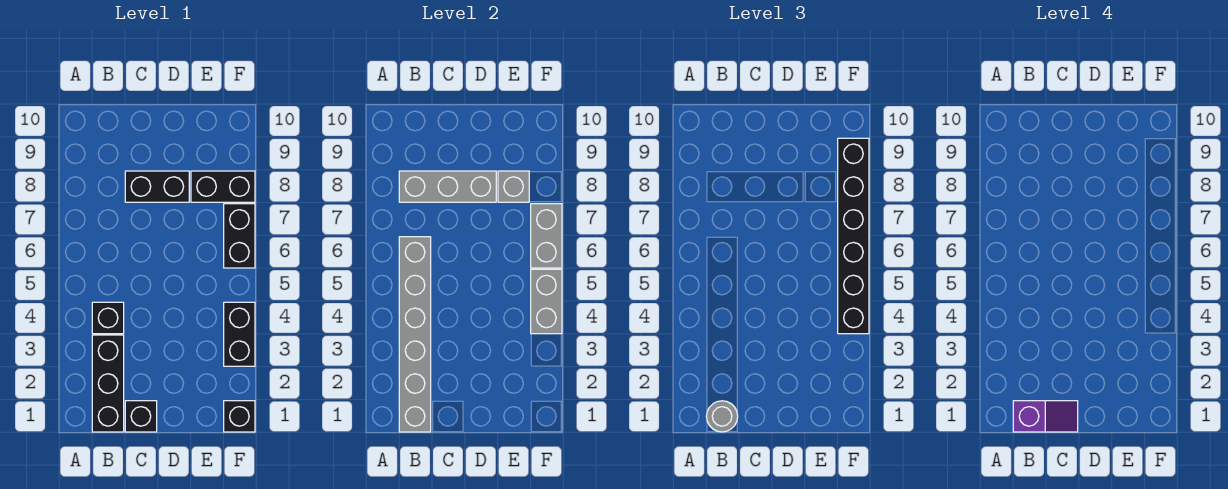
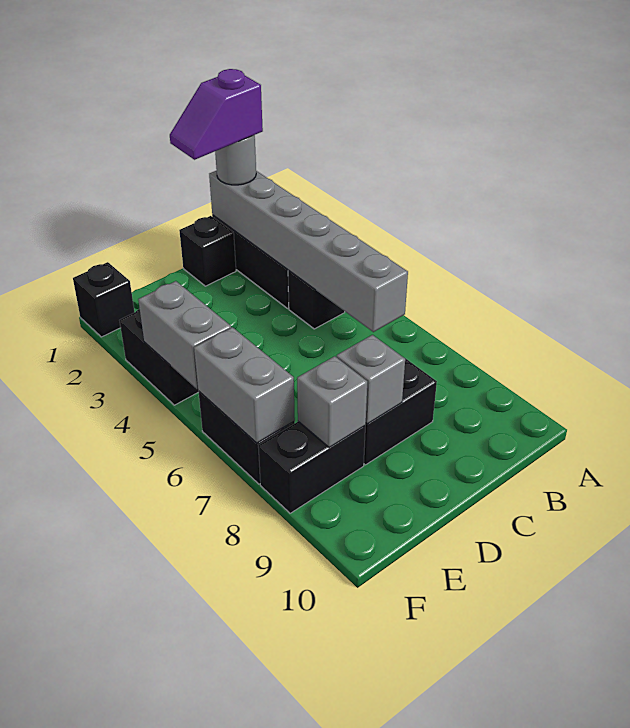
grey 1x3 brick [399,171,496,202] -> grey 1x1 brick [337,335,405,424]
black 1x6 brick [838,138,869,334] -> none

